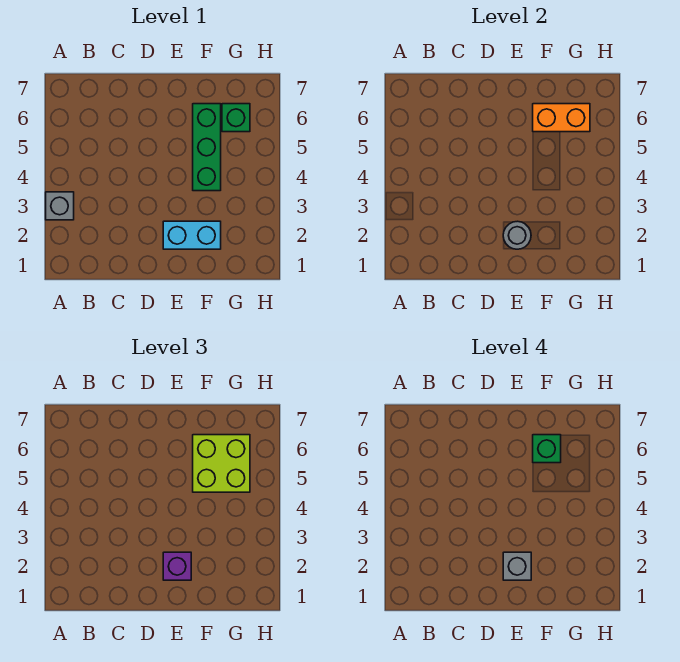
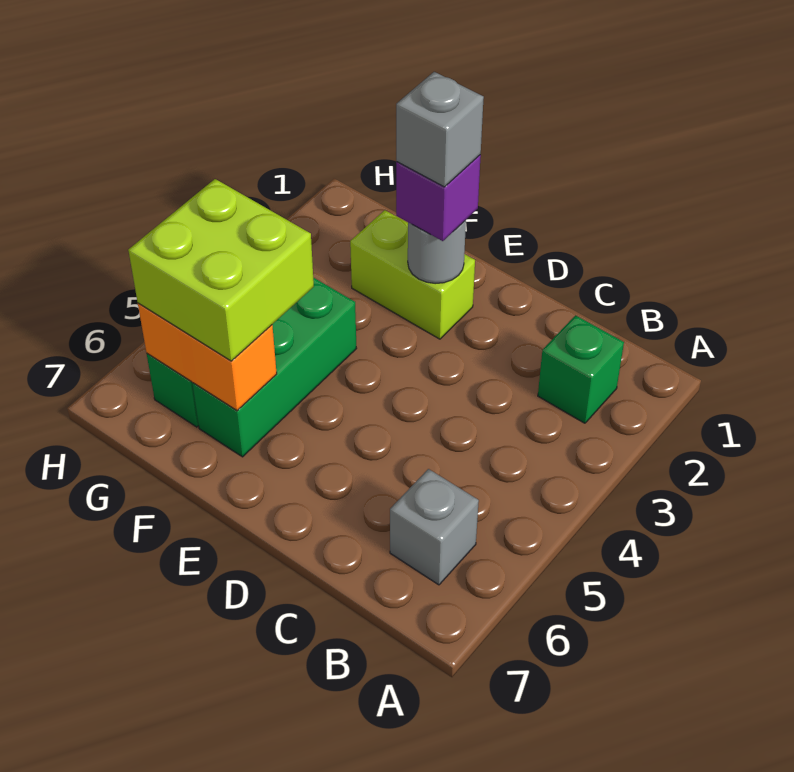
grey 1x1 brick [46,192,74,220] -> grey 1x1 brick moved to [390,469,479,585]
cyan 1x2 brick [163,221,221,249] -> lime 1x2 brick [350,210,475,339]
green 1x1 brick [533,435,561,463] -> green 1x1 brick moved to [538,315,624,423]

